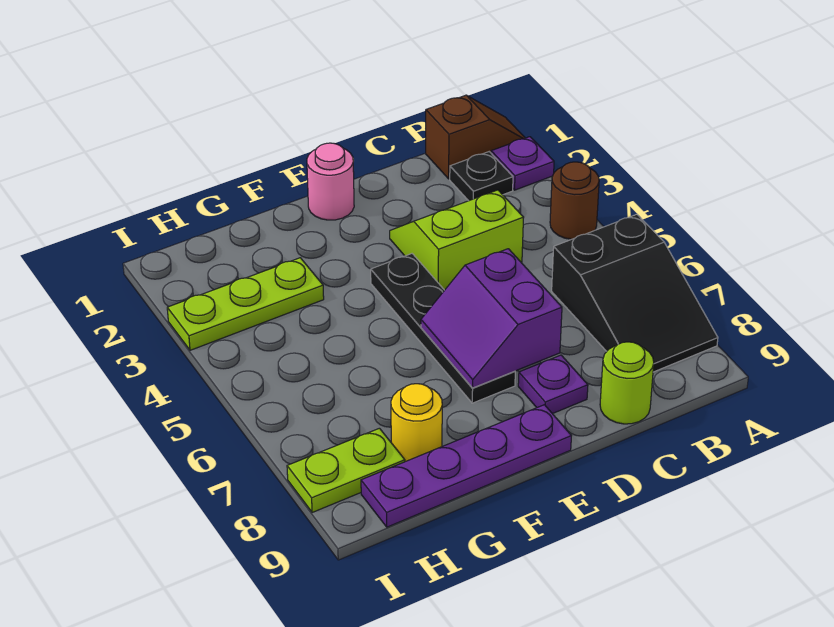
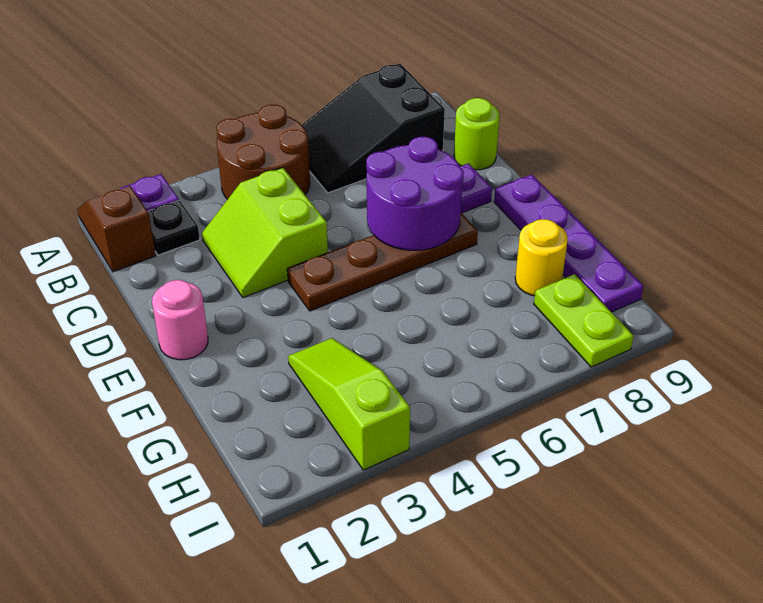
brown 1x1 round brick [550,162,599,239] -> brown 2x2 round brick [216,105,310,199]
black 2x3 slope [552,214,718,372] -> black 2x3 slope turned to [302,63,445,193]
purple 2x2 slope [421,249,562,388] -> purple 2x2 round brick [366,137,464,250]
black 1x4 plate [371,254,515,403] -> brown 1x4 plate [287,213,478,311]
lime 1x3 plate [167,258,324,350] -> lime 1x3 slope [288,338,410,470]

